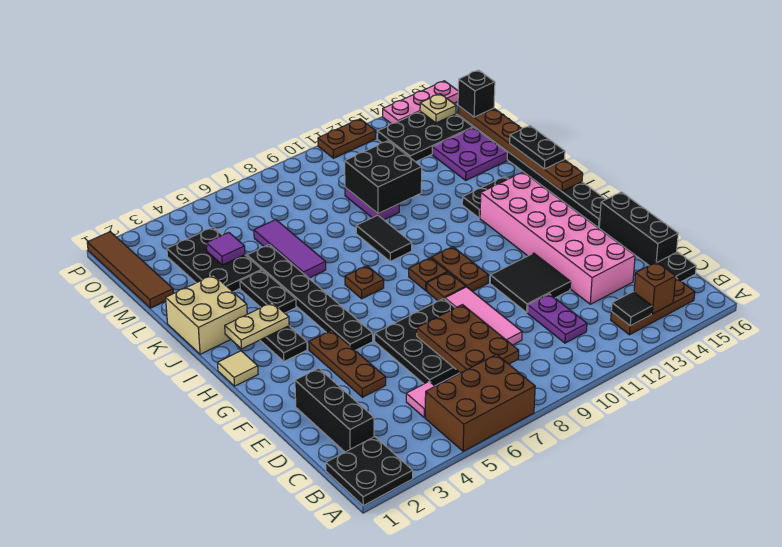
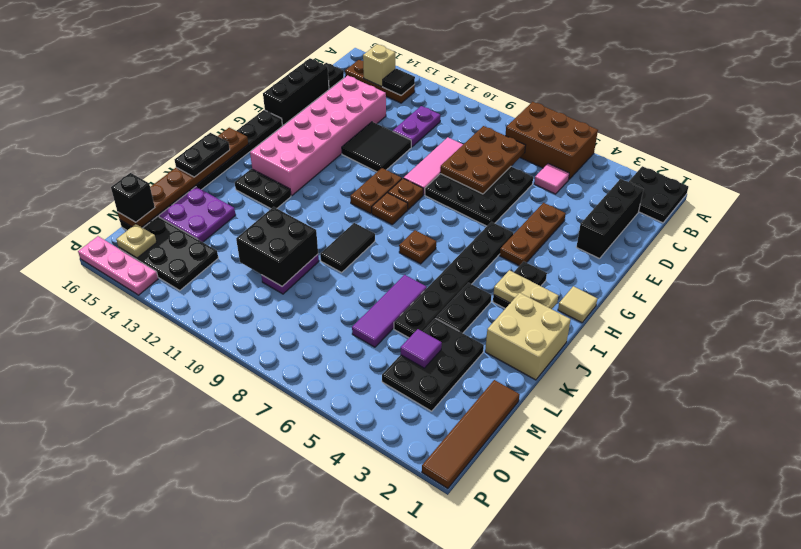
brown 1x1 brick [634,262,676,314] -> tan 1x1 brick [363,44,395,87]
brown 1x2 plate [318,119,376,158] -> none

